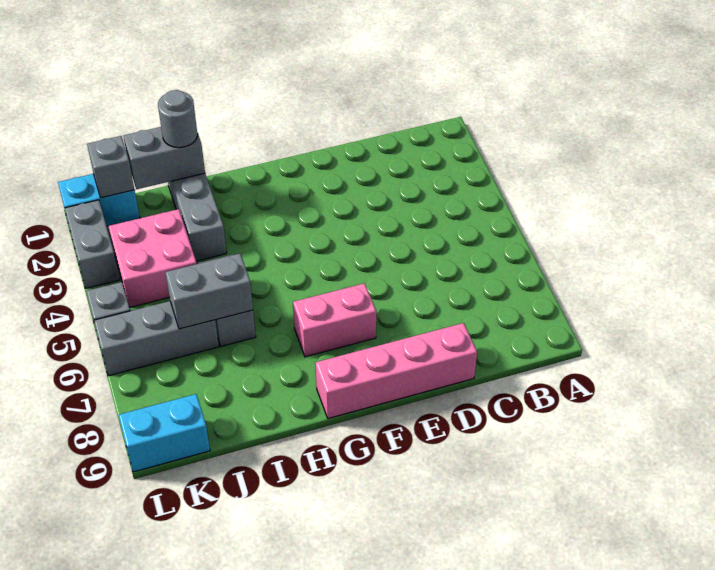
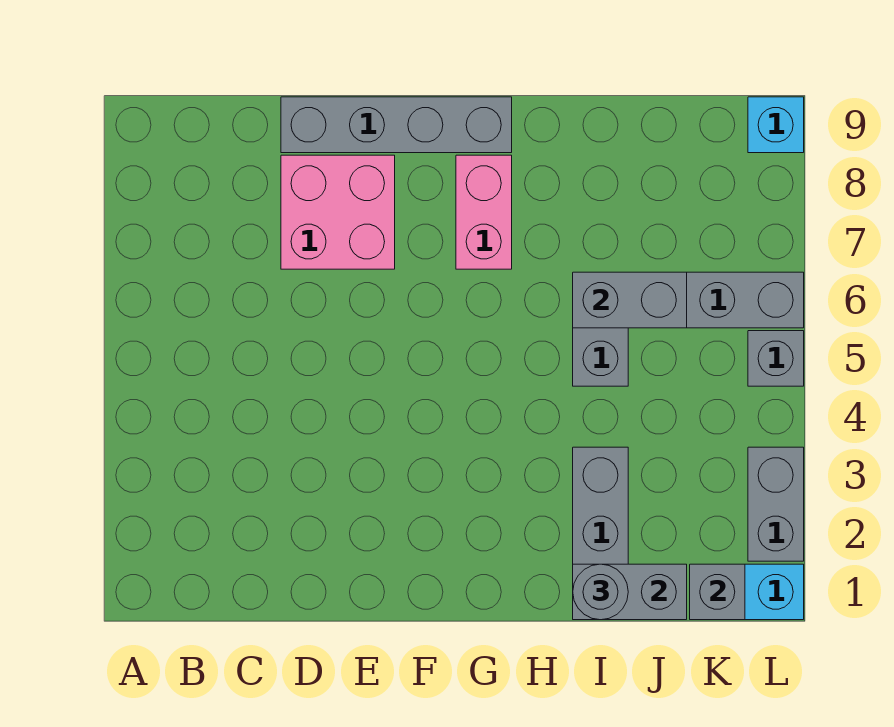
pink 1x4 brick [316,323,477,418] -> grey 1x4 brick [281,97,512,153]
pink 1x2 brick [293,283,376,357] -> pink 1x2 brick turned to [456,155,512,269]
pink 2x2 brick [108,209,197,307] -> pink 2x2 brick moved to [281,155,395,269]
cyan 1x2 brick [119,394,210,472] -> cyan 1x1 brick [748,97,804,153]

